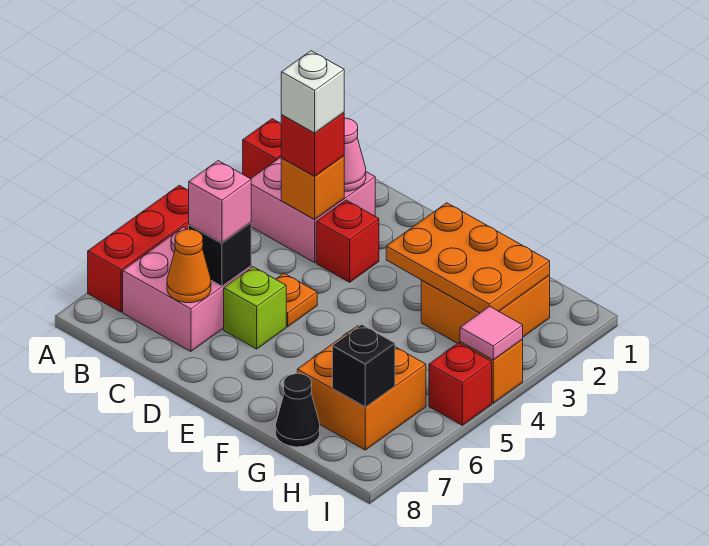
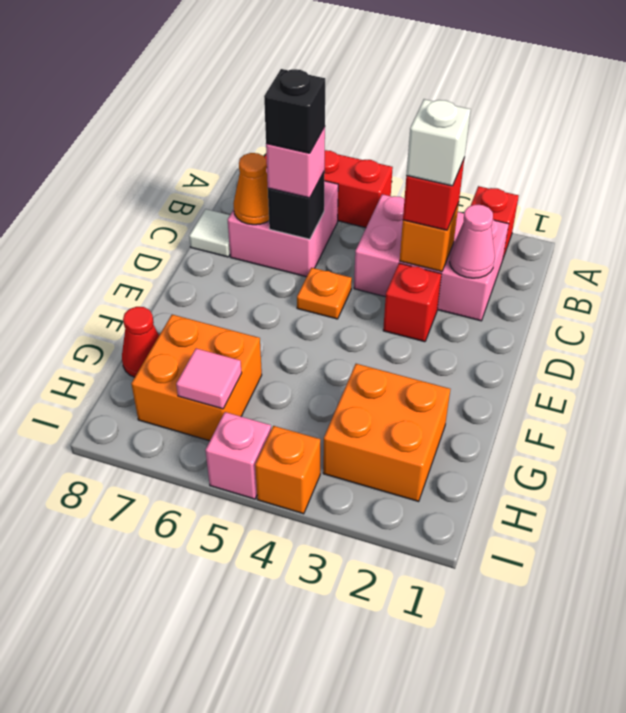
pink 2x2 brick [251,157,375,263] -> pink 2x3 brick [354,194,509,321]
none -> white 1x1 tile [189,209,230,257]
lime 1x1 brick [224,267,286,349] -> none
orange 2x3 plate [386,203,550,313] -> none
black 1x1 cone [276,374,320,447] -> red 1x1 cone [122,307,159,377]
black 1x1 brick [332,325,395,407] -> black 1x1 brick moved to [264,69,325,153]
pink 1x1 tile [460,306,523,360] -> pink 1x1 tile moved to [176,348,242,409]
red 1x1 brick [429,343,492,425] -> pink 1x1 brick [205,412,271,499]

